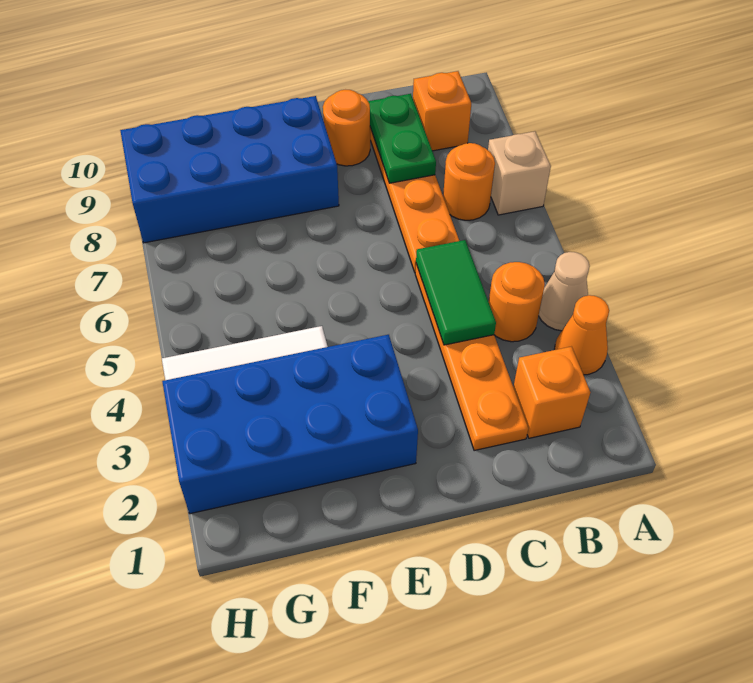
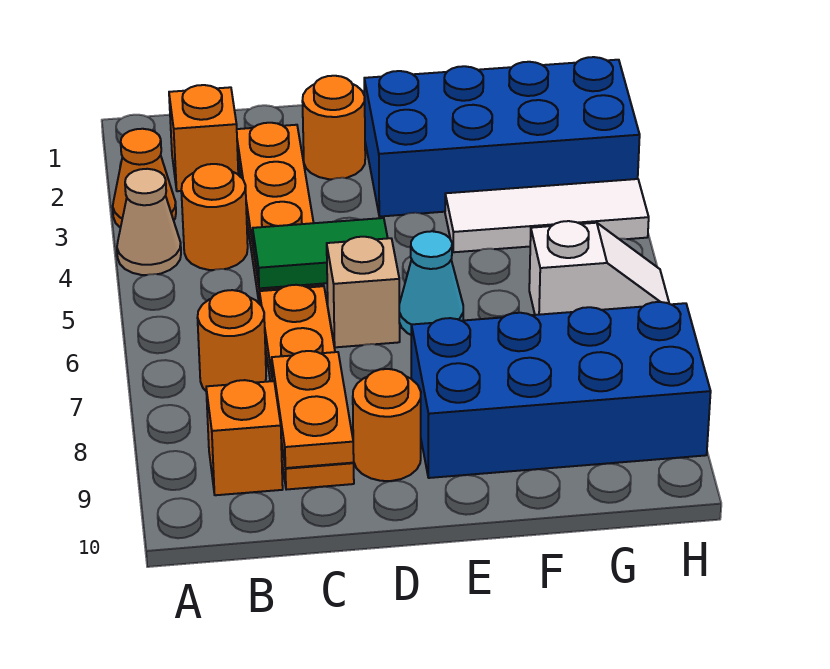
tan 1x1 brick [488,131,551,215] -> tan 1x1 brick moved to [327,237,400,347]
green 1x2 tile [416,240,496,345] -> green 1x2 tile turned to [253,218,388,288]
green 1x2 plate [368,94,436,183] -> orange 1x2 plate [272,351,354,468]
none -> orange 1x1 round brick [302,76,365,179]
none -> cyan 1x1 cone [399,231,463,335]
none -> white 1x2 slope [529,221,669,315]

